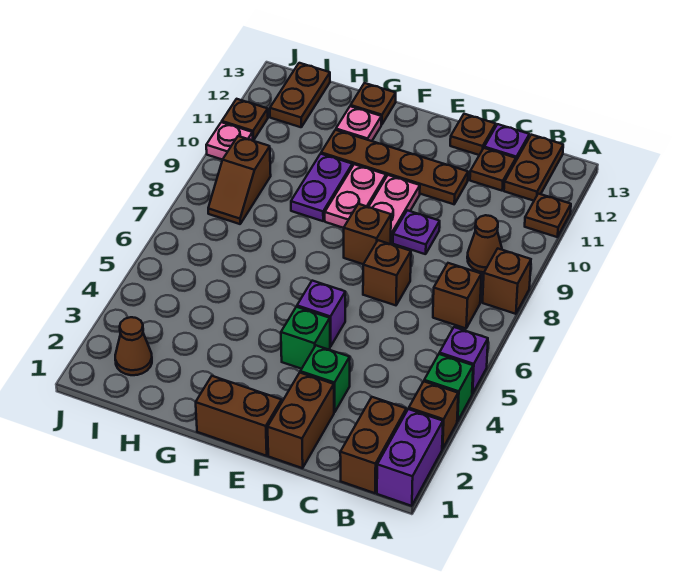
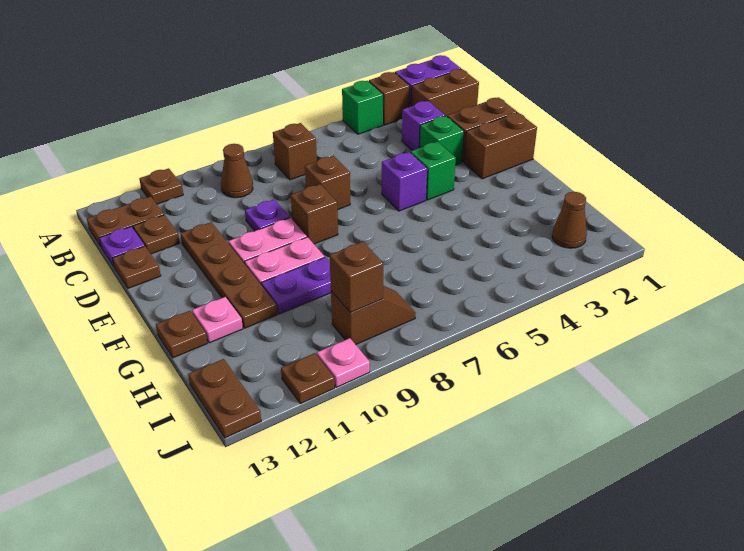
purple 1x1 brick [439,327,488,394] -> purple 1x1 brick moved to [402,101,445,151]
brown 1x1 brick [482,249,531,314] -> brown 1x1 brick moved to [330,242,383,313]
brown 1x2 brick [196,376,282,456] -> brown 1x2 brick turned to [464,112,537,179]
brown 1x2 plate [270,63,330,127] -> brown 1x2 plate turned to [188,359,261,438]

